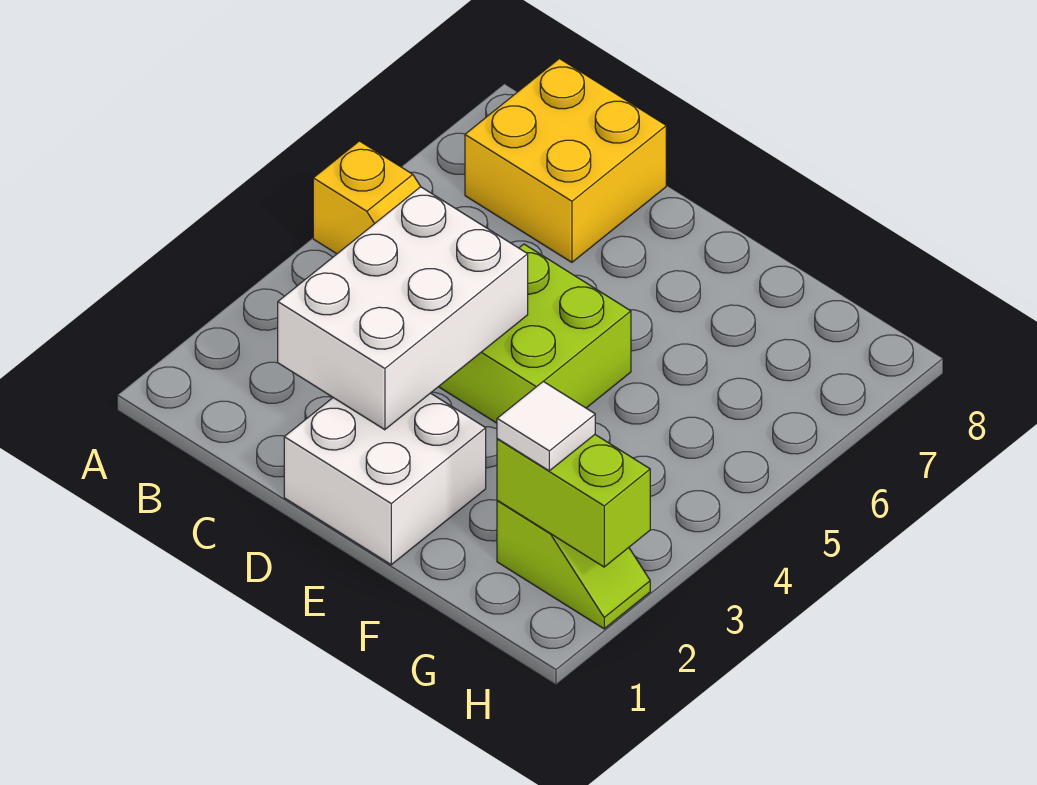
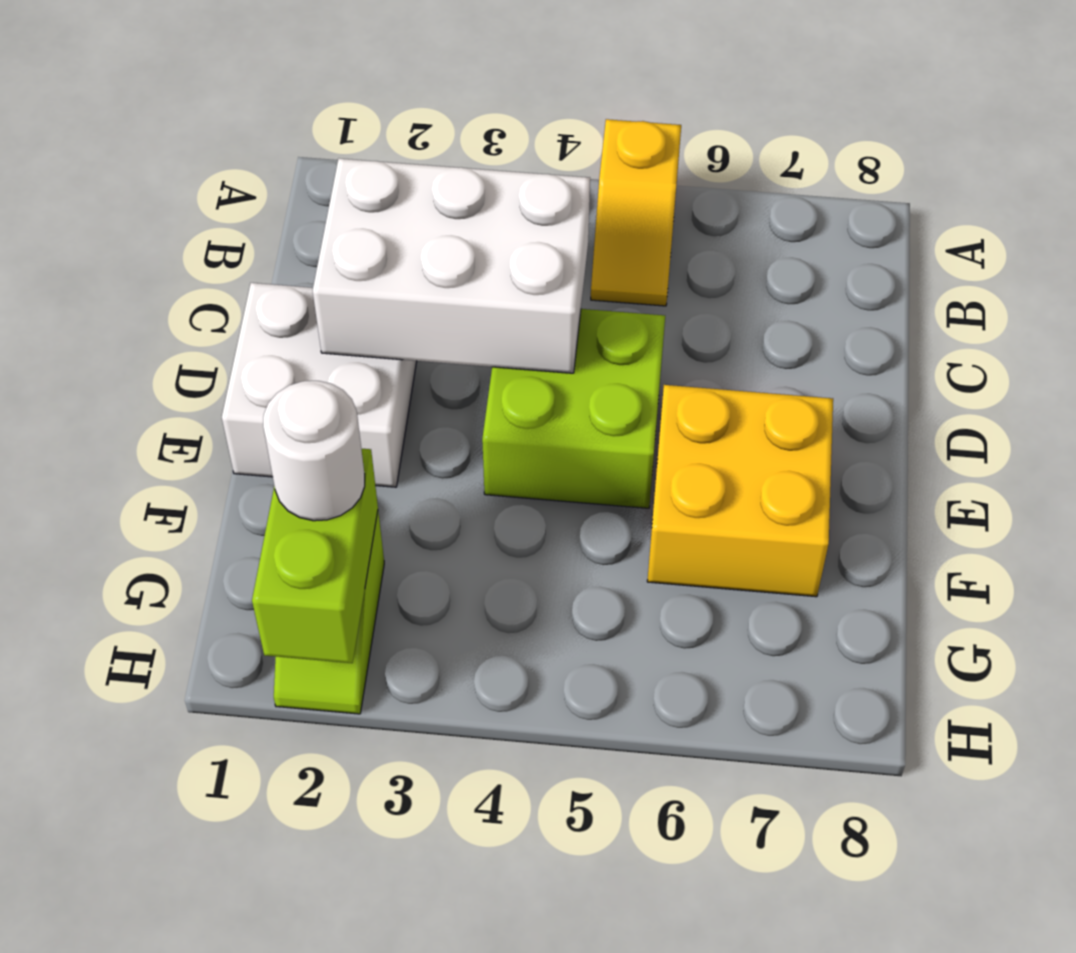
yellow 2x2 brick [465,59,666,262] -> yellow 2x2 brick moved to [647,385,833,597]
white 1x1 tile [497,381,595,471] -> white 1x1 round brick [263,381,365,521]

